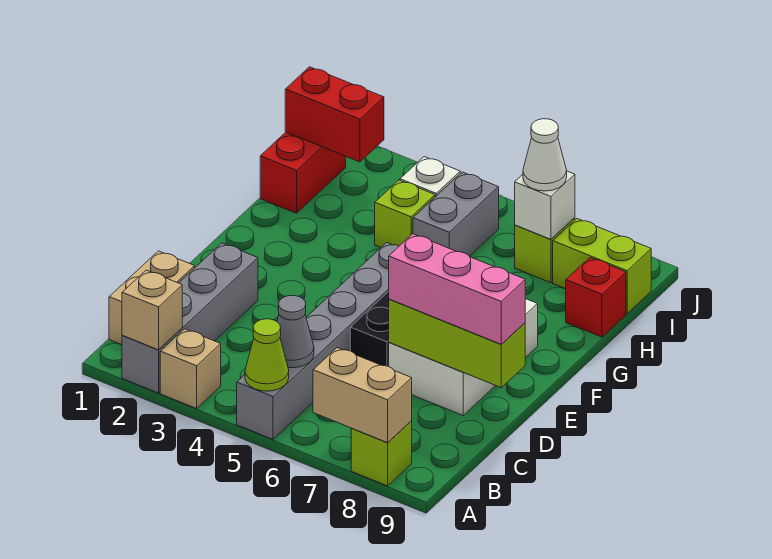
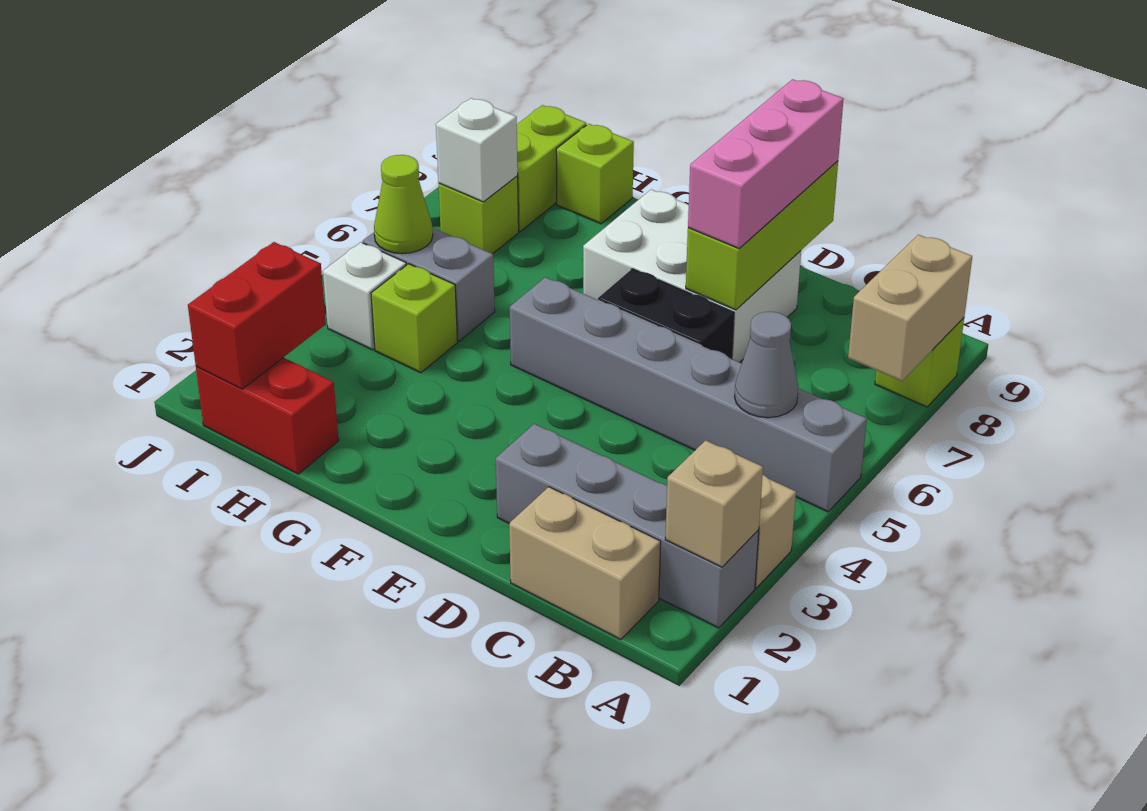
lime 1x1 cone [245,319,289,391] -> lime 1x1 cone moved to [374,155,433,254]
red 1x1 brick [566,258,626,337] -> lime 1x1 brick [556,124,634,224]
white 1x1 cone [523,119,567,191] -> none

